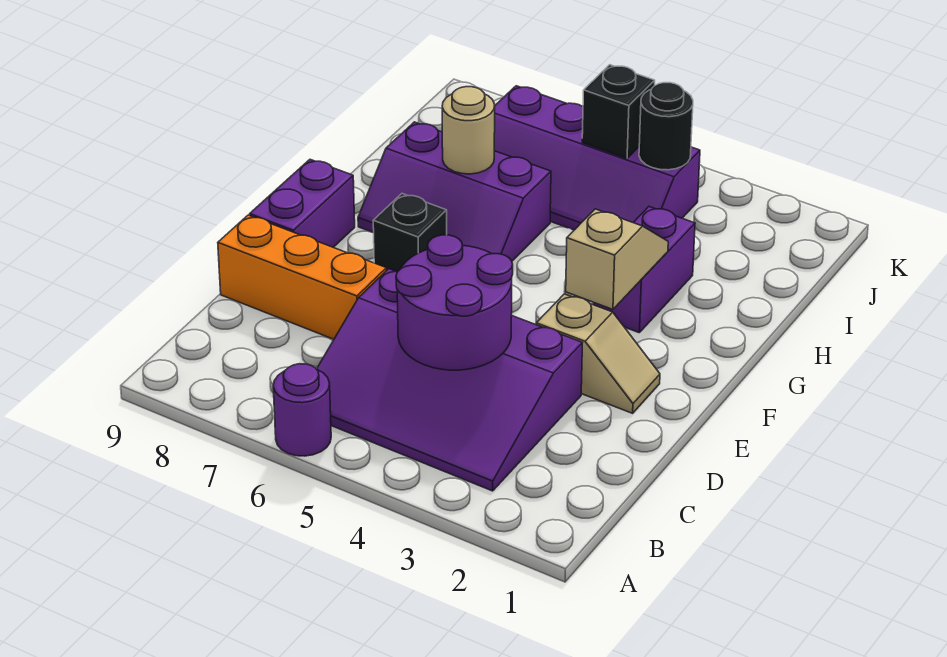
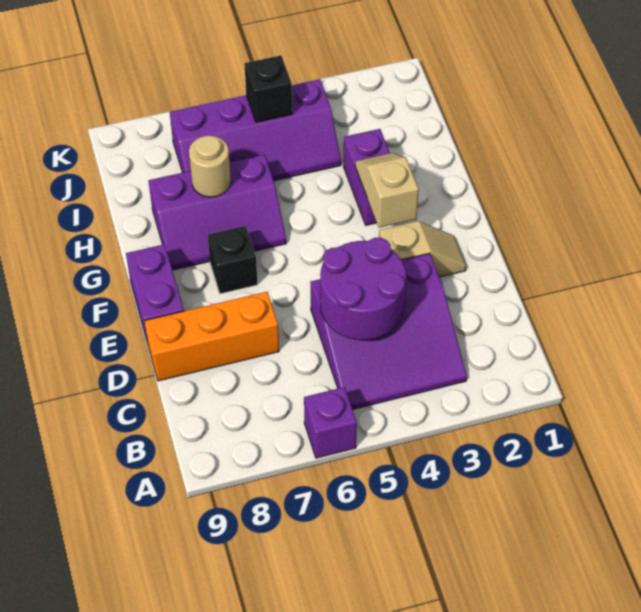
purple 1x1 round brick [273,364,331,456] -> purple 1x1 brick [304,387,357,458]
purple 3x4 slope [317,269,582,491] -> purple 3x3 slope [310,253,467,410]
black 1x1 round brick [639,83,693,170] -> none

